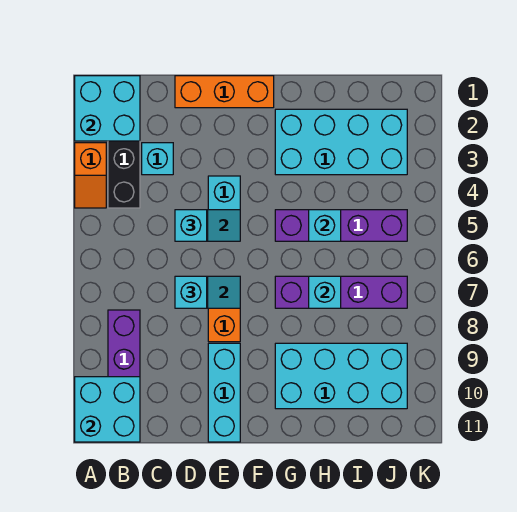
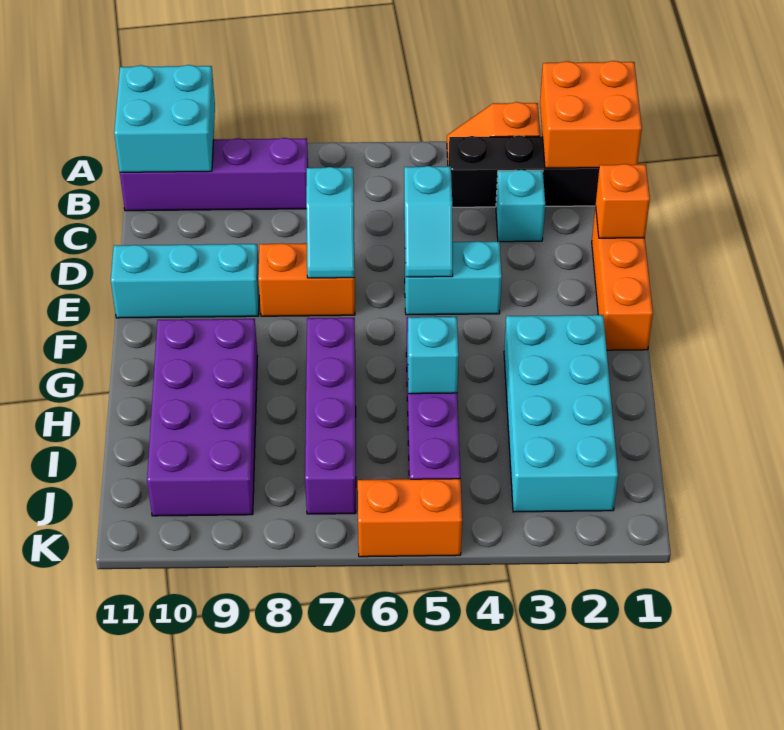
cyan 2x2 brick [75,76,140,141] -> orange 2x2 brick [540,61,642,168]
none -> orange 1x1 brick [596,164,650,238]
cyan 1x1 brick [175,210,207,241] -> none
cyan 1x1 brick [175,276,207,308] -> none
cyan 2x4 brick [275,343,407,409] -> purple 2x4 brick [147,319,258,516]
cyan 1x1 brick [309,276,341,308] -> none
none -> orange 1x2 brick [358,479,462,557]

